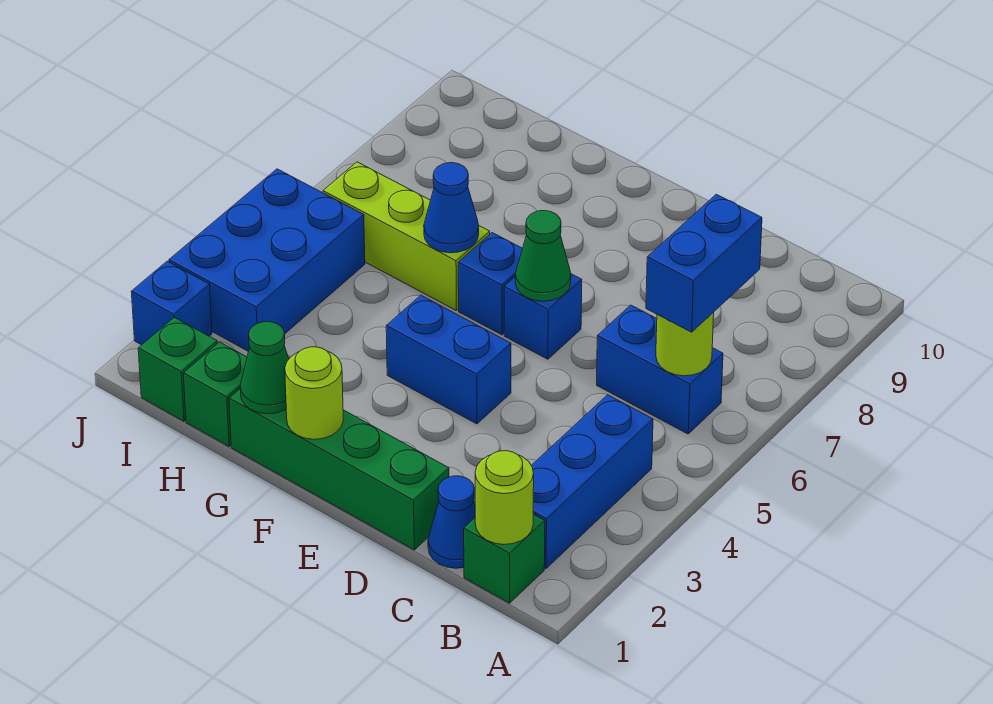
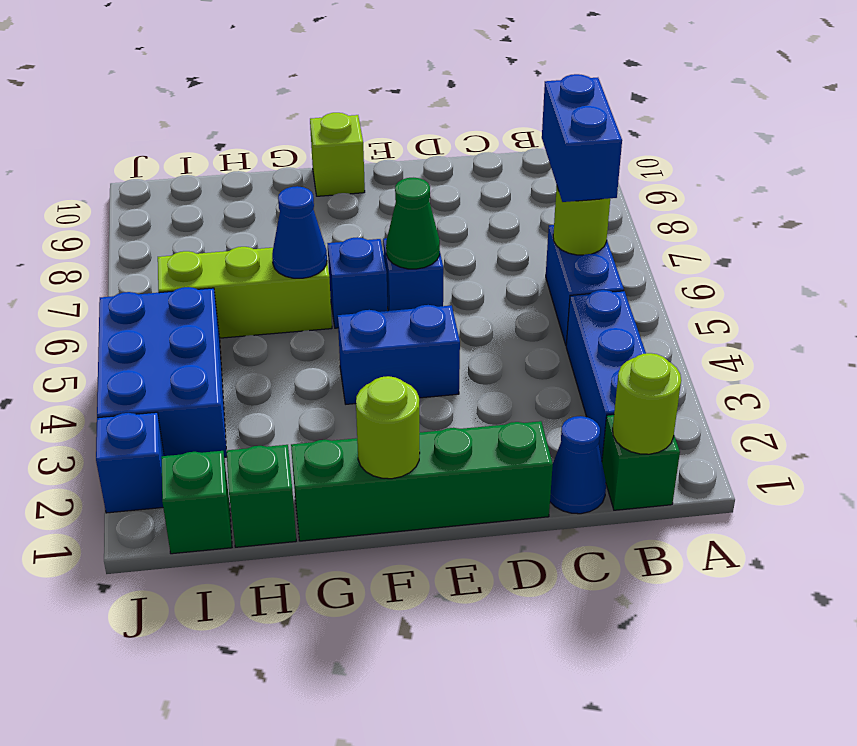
blue 1x2 brick [597,305,723,434] -> blue 1x2 brick turned to [546,225,624,345]
none -> lime 1x1 brick [310,113,365,196]
green 1x1 cone [240,322,289,414] -> none

